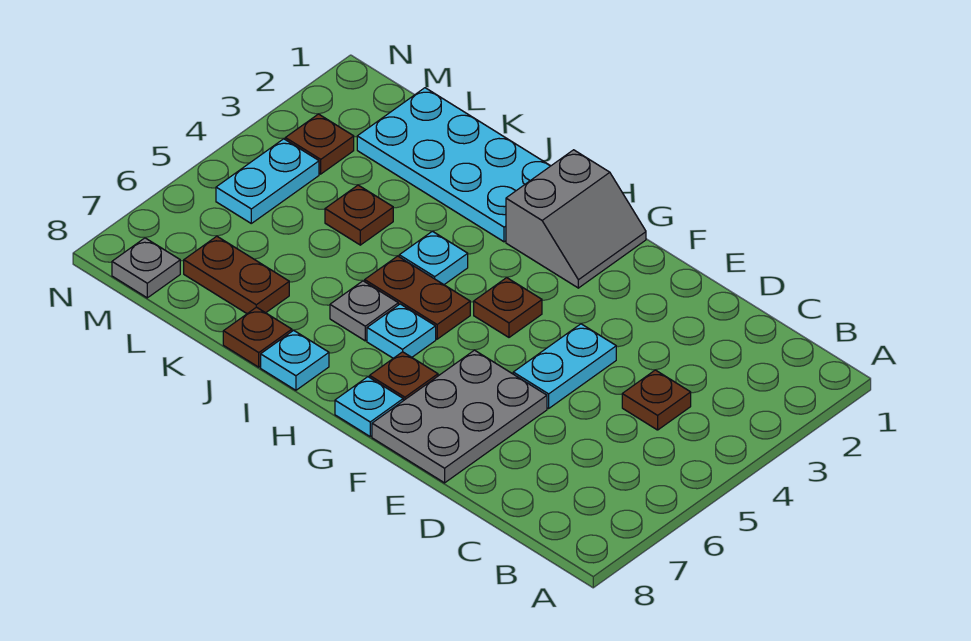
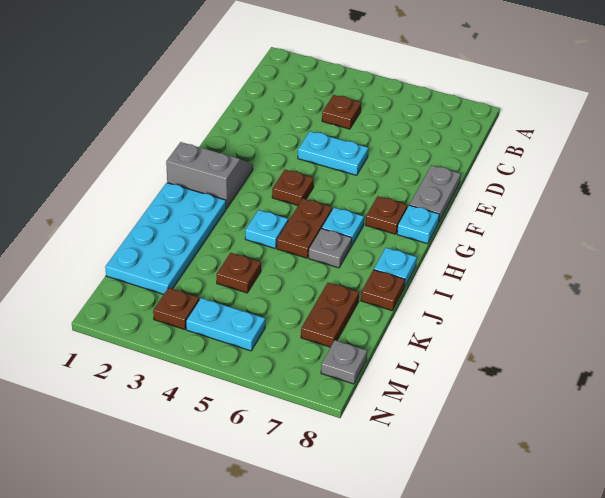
grey 2x3 plate [372,350,547,483] -> grey 1x2 plate [410,165,461,221]

